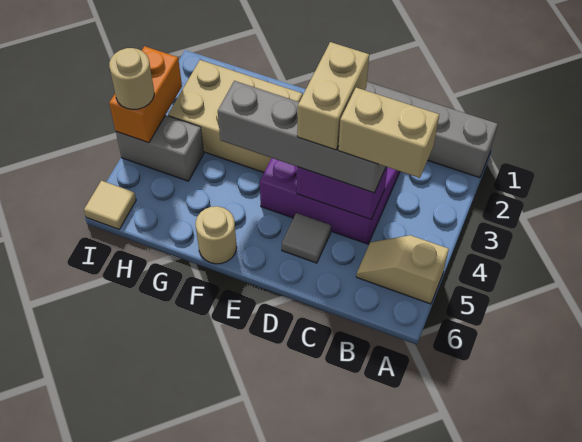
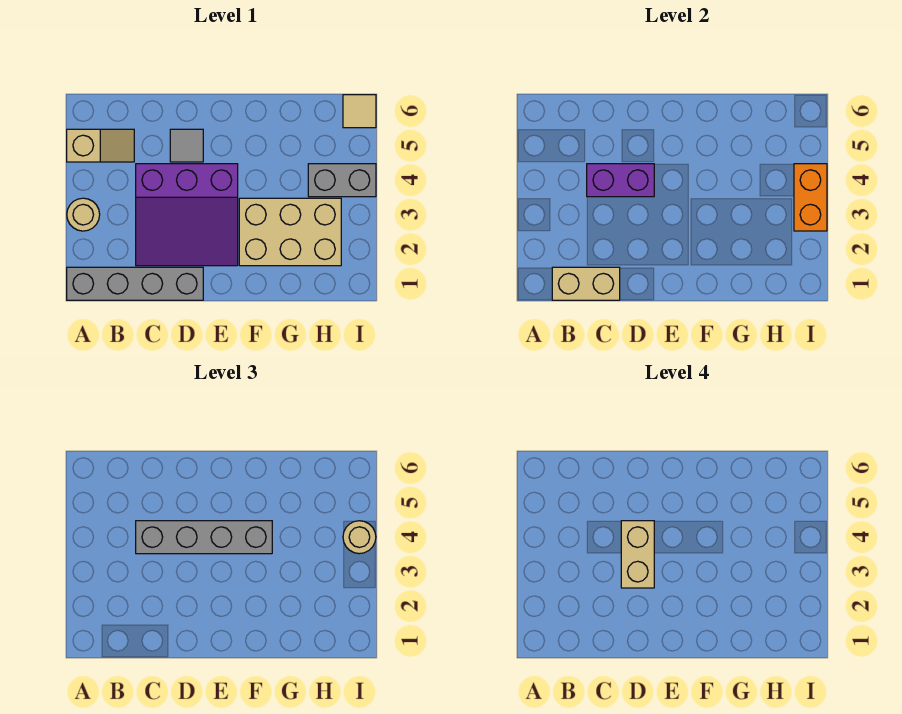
tan 1x2 brick [338,88,439,178] -> tan 1x2 brick moved to [552,267,620,300]
tan 1x1 round brick [196,206,237,264] -> tan 1x1 round brick moved to [67,198,100,231]

